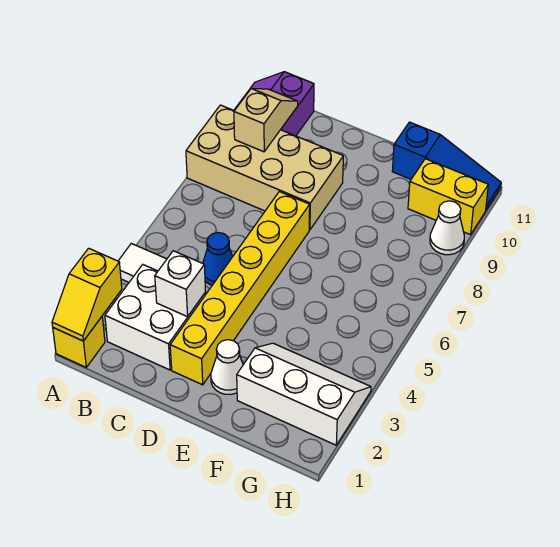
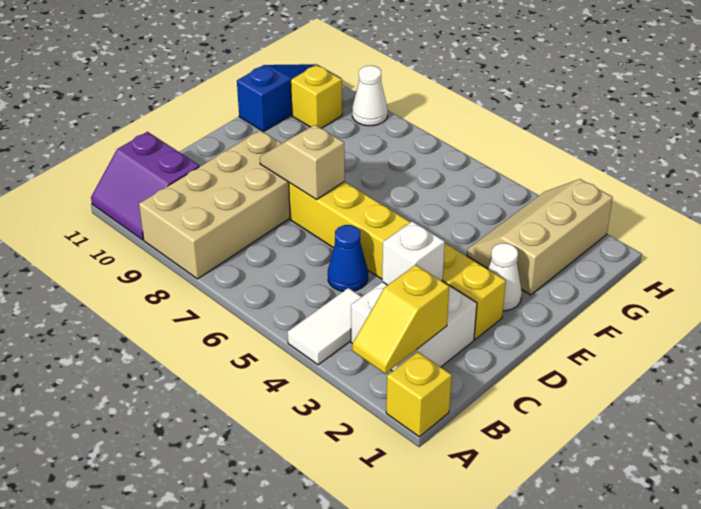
yellow 1x2 slope [52,248,122,341] -> yellow 1x2 slope turned to [352,265,449,374]
tan 1x2 slope [234,88,298,152] -> tan 1x2 slope moved to [260,125,345,200]
white 2x3 slope [237,343,371,445] -> tan 2x3 slope [467,179,613,295]
yellow 1x2 brick [408,159,488,235] -> yellow 1x1 brick [291,65,342,129]

